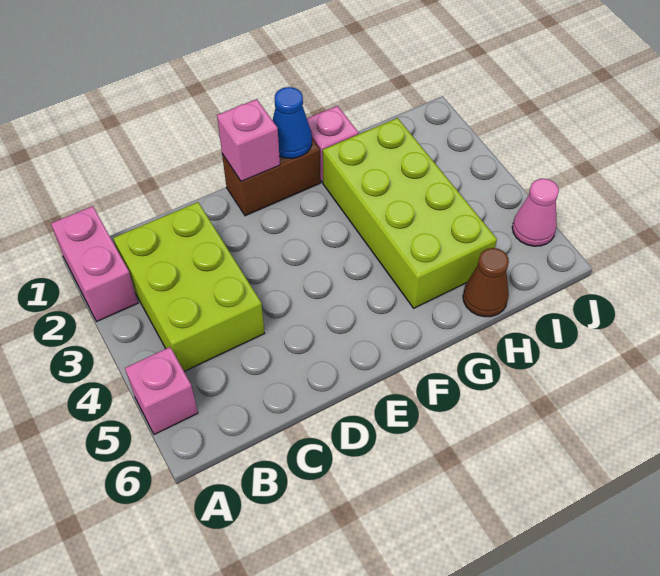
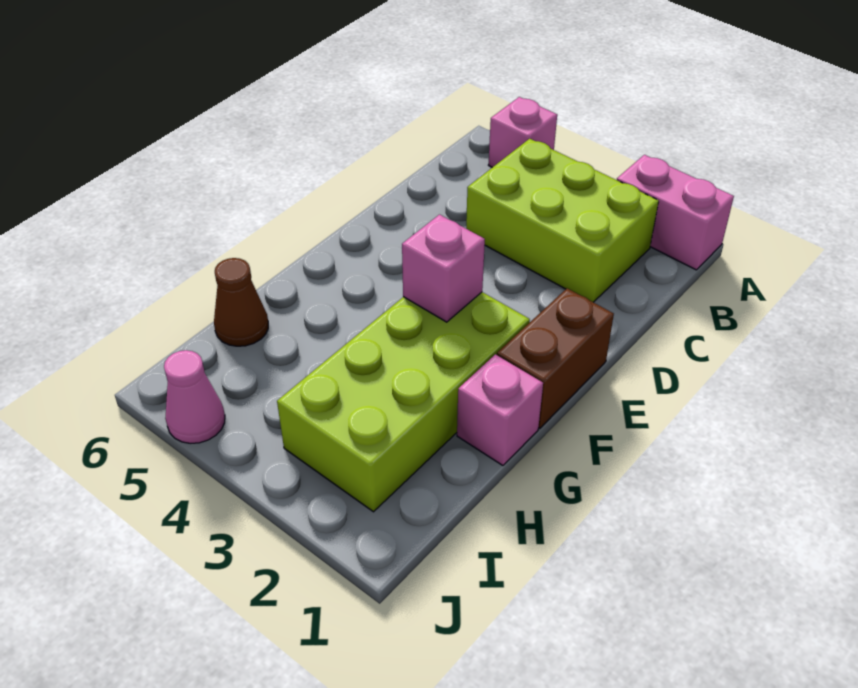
pink 1x1 brick [217,99,280,182] -> pink 1x1 brick moved to [402,215,485,322]
blue 1x1 cone [272,87,312,158] -> none
lime 2x4 brick [323,118,497,308] -> lime 2x4 brick turned to [277,292,530,512]

